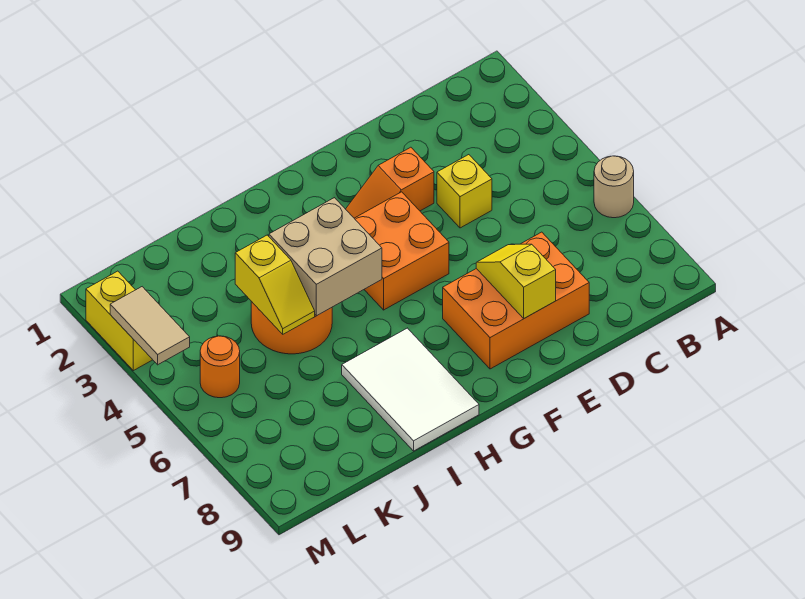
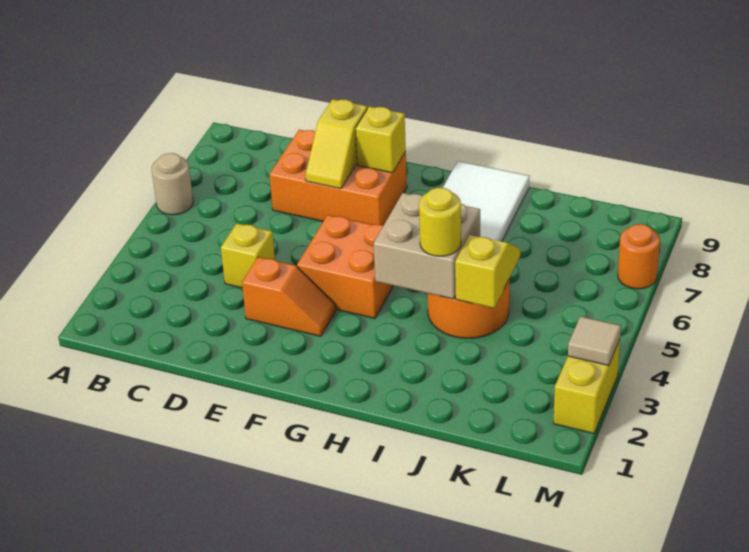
none -> yellow 1x1 brick [356,106,406,173]
none -> yellow 1x1 round brick [419,188,461,256]
orange 1x1 round brick [200,336,240,398] -> orange 1x1 round brick moved to [618,224,660,289]
tan 1x2 tile [110,287,190,365] -> tan 1x1 tile [568,316,621,366]

